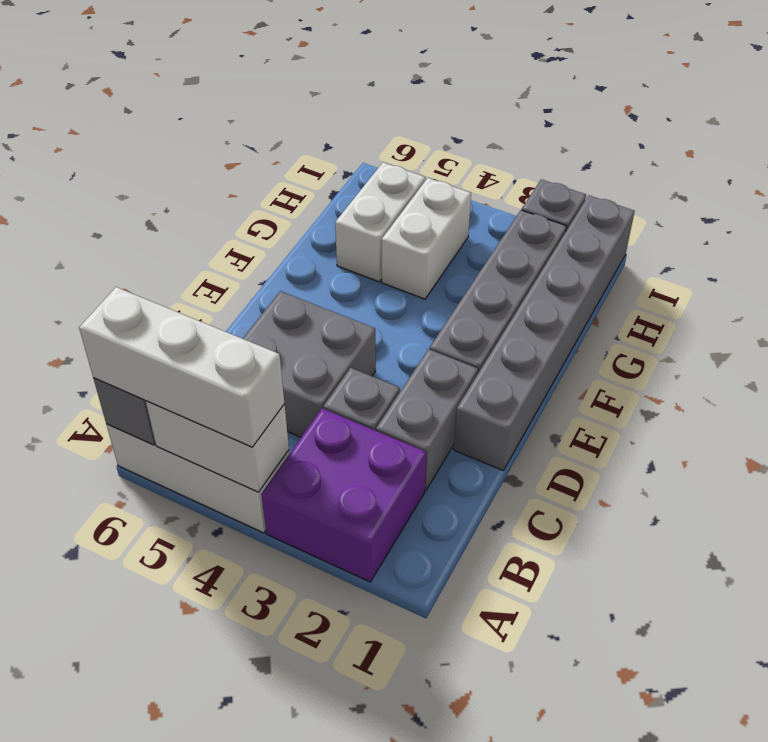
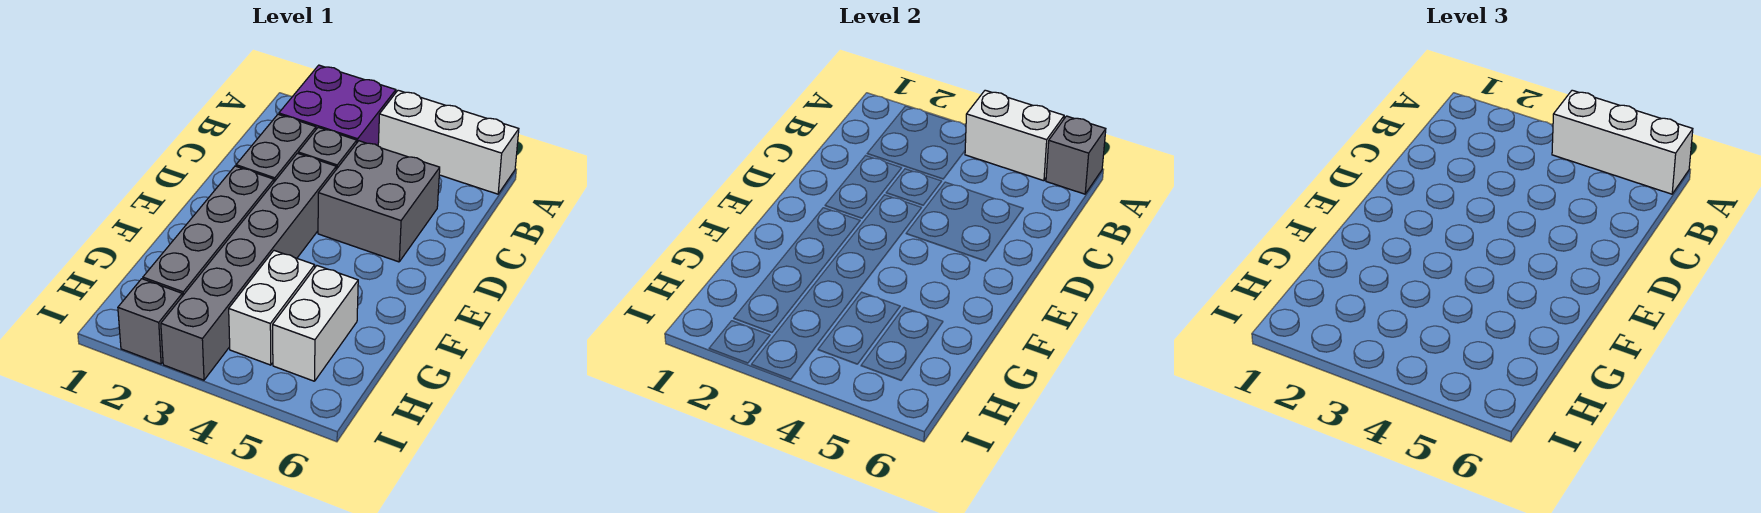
grey 1x6 brick [454,195,635,470] -> grey 1x6 brick moved to [161,153,336,380]

